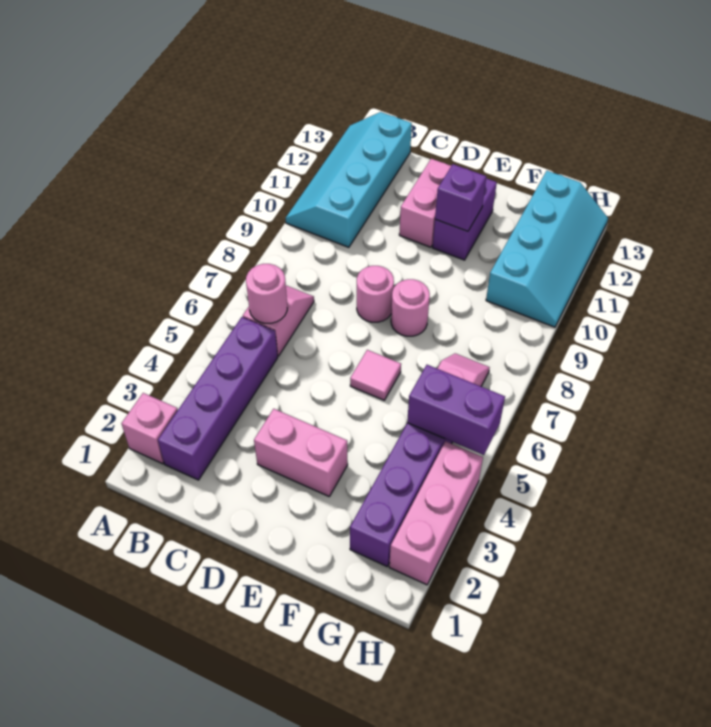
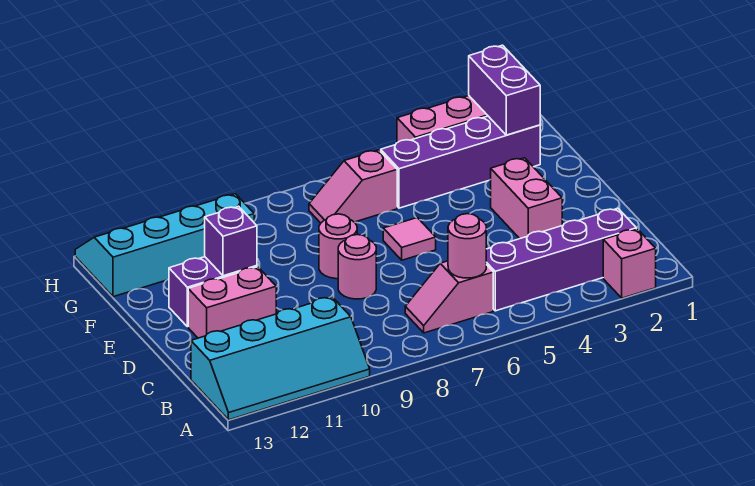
purple 1x2 brick [407,365,505,455] -> purple 1x2 brick moved to [469,45,540,135]

